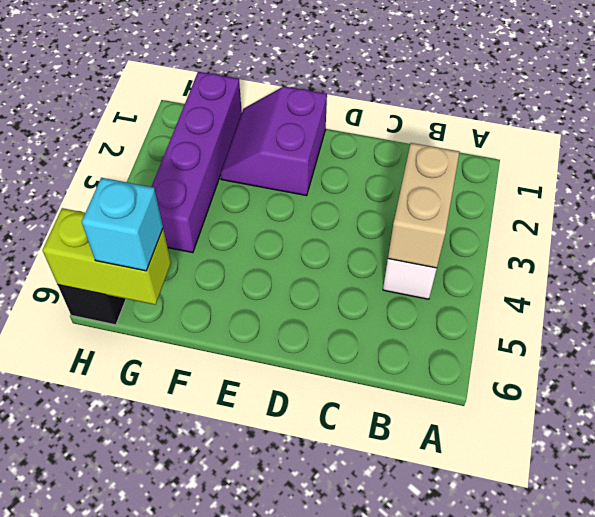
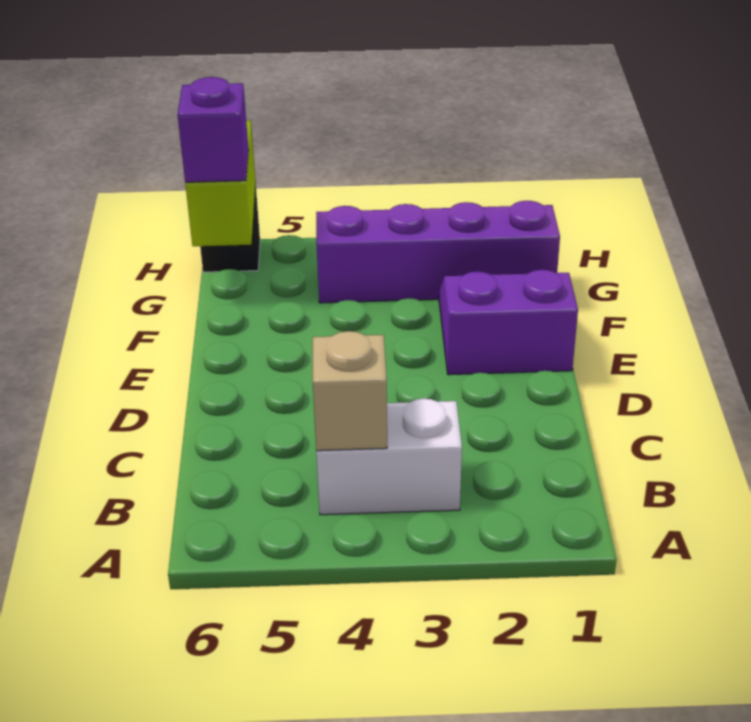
tan 1x2 brick [388,143,459,268] -> tan 1x1 brick [313,331,387,451]
cyan 1x1 brick [82,178,163,271] -> purple 1x1 brick [178,77,249,182]

